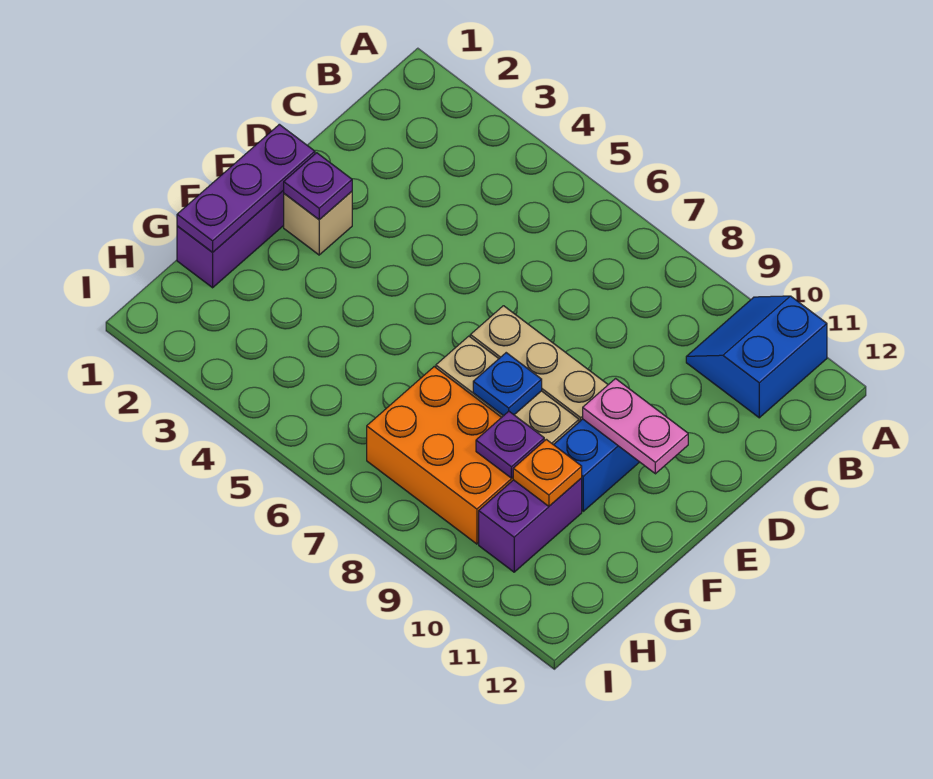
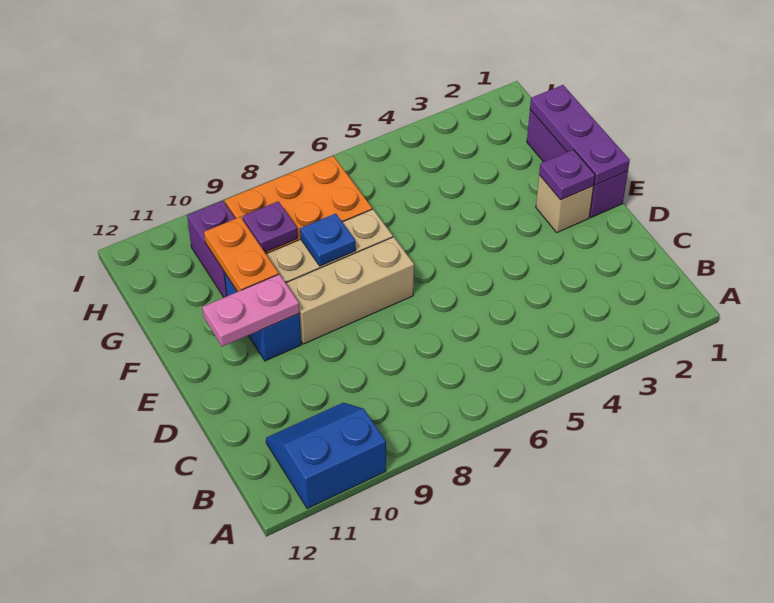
blue 2x2 slope [686,296,827,418] -> blue 2x2 slope turned to [266,403,386,509]
orange 1x1 plate [513,439,582,506] -> orange 1x2 plate [204,217,279,292]

